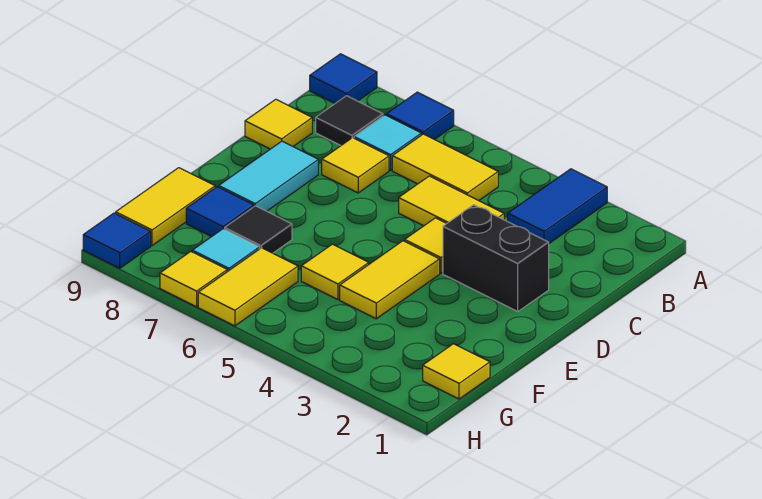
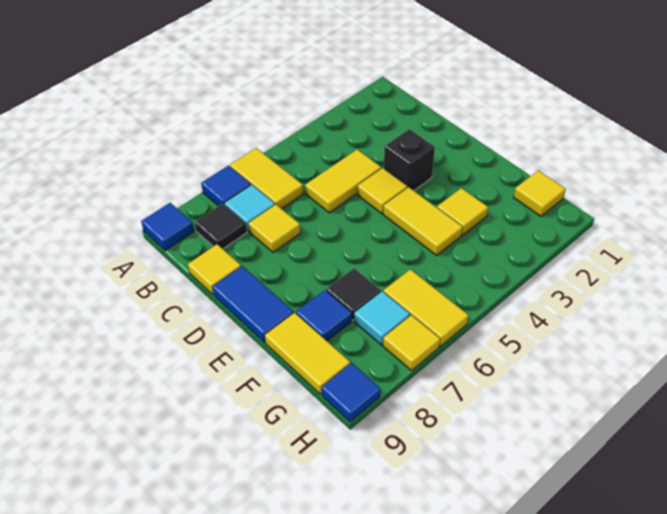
blue 1x2 tile [508,169,607,243] -> blue 1x2 tile moved to [213,266,293,342]
yellow 1x2 tile [392,134,498,201] -> yellow 1x2 tile turned to [230,148,303,209]
black 1x2 brick [443,205,549,311] -> black 1x1 brick [384,129,435,191]
cyan 1x2 tile [219,141,318,211] -> none
yellow 1x1 tile [301,244,369,300] -> yellow 1x1 tile moved to [437,188,488,235]

